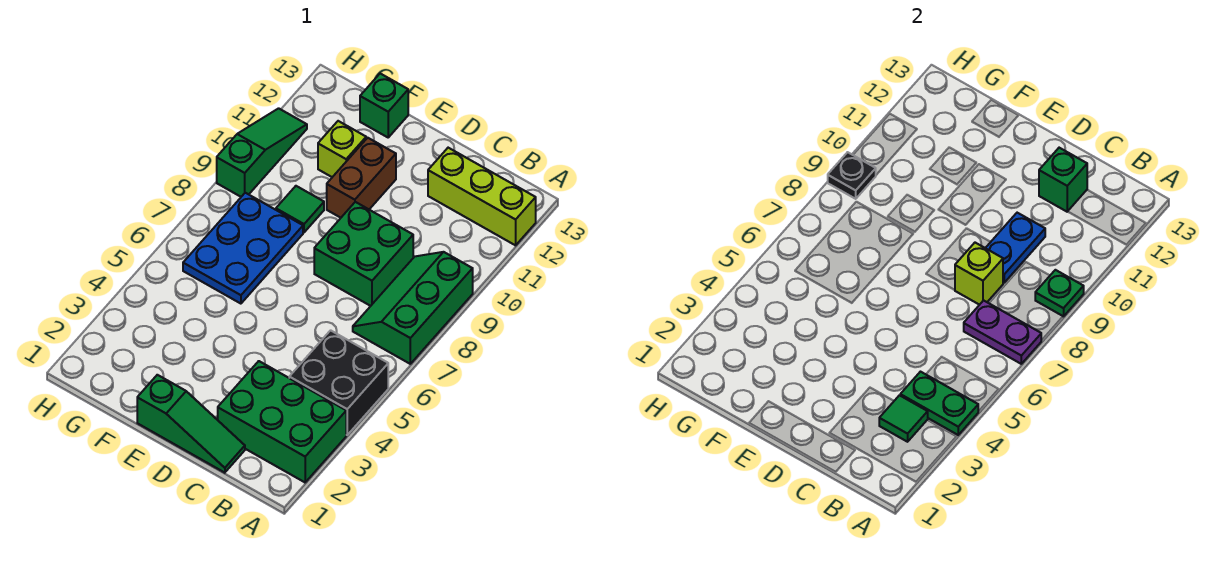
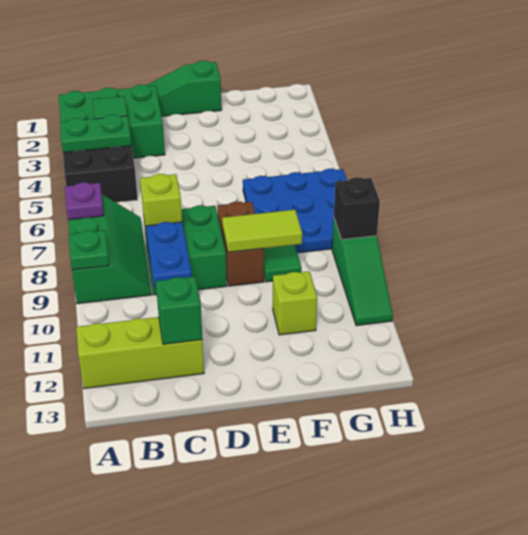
purple 1x2 plate [964,300,1041,364] -> purple 1x1 plate [65,182,104,220]
none -> lime 1x2 tile [222,210,302,252]
brown 1x2 brick [327,138,396,218] -> brown 1x2 brick moved to [217,201,264,286]
blue 2x3 plate [183,193,303,304] -> blue 3x3 plate [243,169,347,253]
green 1x1 brick [360,74,408,137] -> none
black 1x1 plate [828,152,876,199] -> black 1x1 brick [334,177,380,240]

